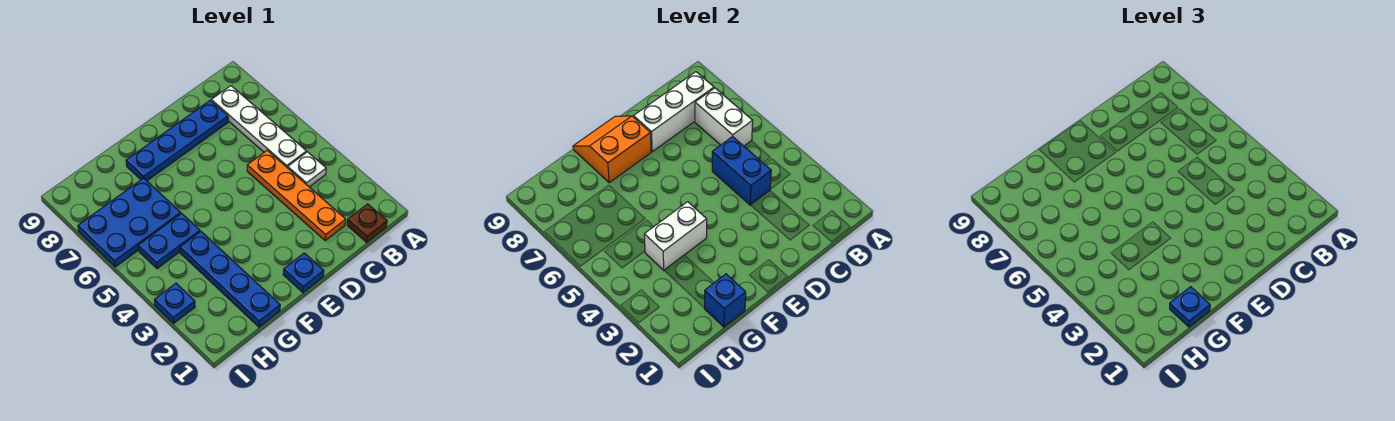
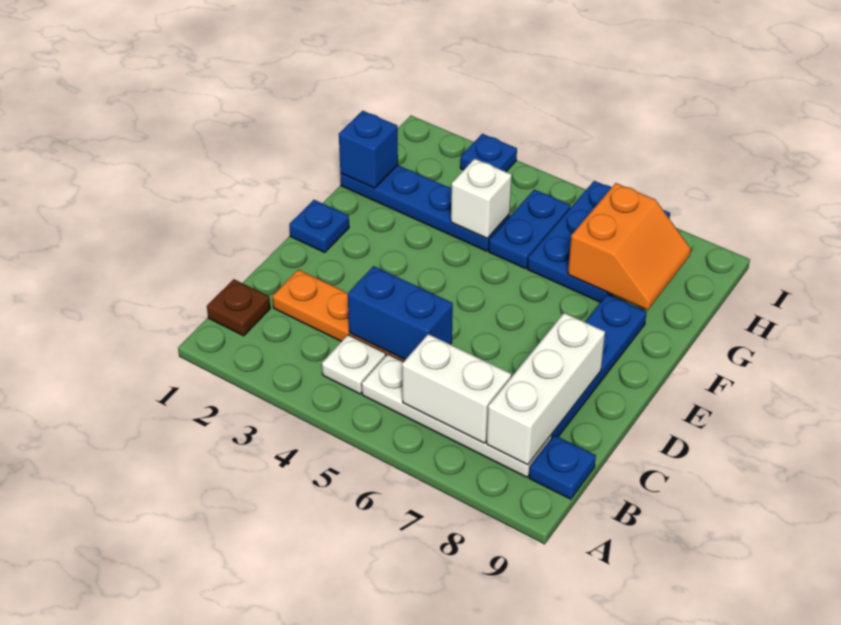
orange 2x2 slope [573,116,651,182] -> orange 2x2 slope moved to [568,183,691,310]
white 1x2 brick [644,202,707,270] -> white 1x1 brick [451,159,512,238]
blue 1x1 plate [1170,287,1210,327] -> blue 1x1 plate moved to [529,435,596,499]

